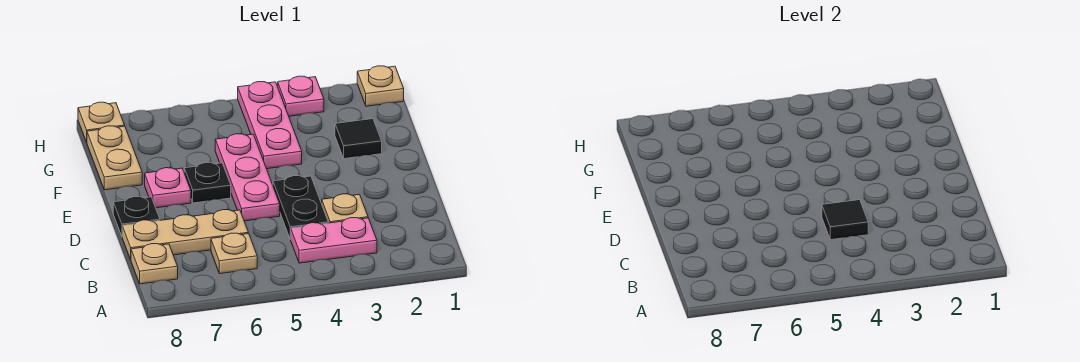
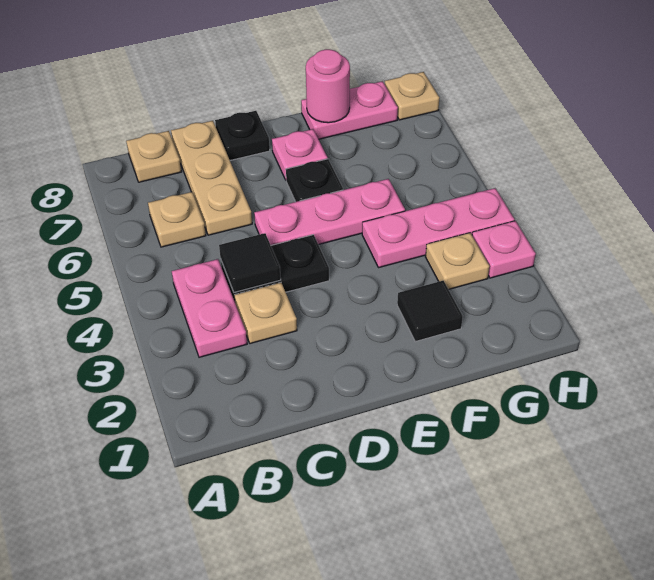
tan 1x2 plate [87,126,142,190] -> pink 1x2 plate [301,81,398,139]
none -> pink 1x1 round brick [306,49,350,123]
tan 1x1 plate [357,66,404,106] -> tan 1x1 plate moved to [426,233,489,289]

